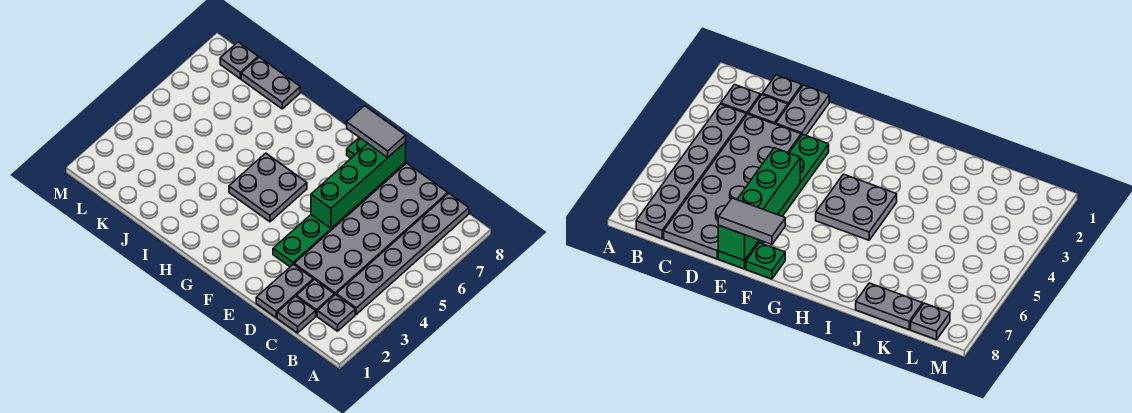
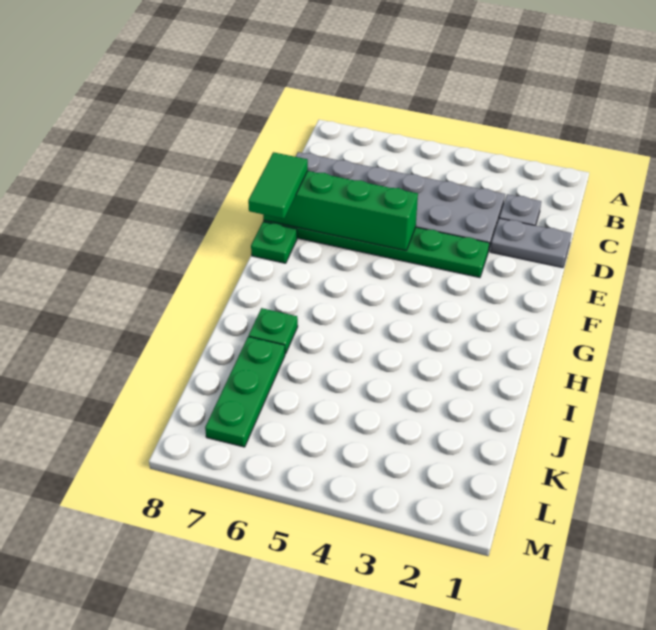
grey 1x1 plate [317,294,355,331] -> none
grey 1x6 plate [336,193,469,314] -> none
grey 1x1 plate [277,296,316,333] -> none
grey 1x2 tile [347,106,406,158] -> green 1x2 tile [248,152,308,219]
grey 2x2 plate [229,153,307,222] -> none
none -> green 1x1 plate [249,308,298,354]
none -> green 1x3 plate [205,336,285,447]
grey 1x2 plate [241,57,300,109] -> none
grey 1x1 plate [220,42,258,79] -> none

